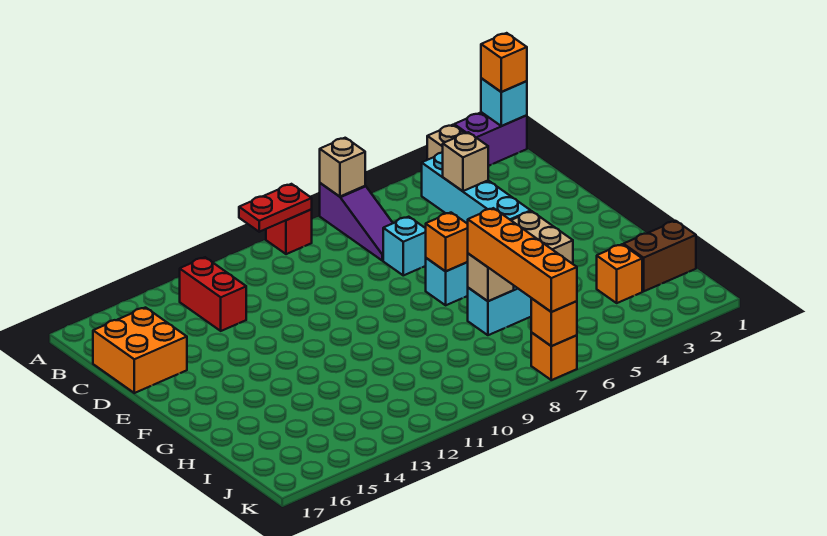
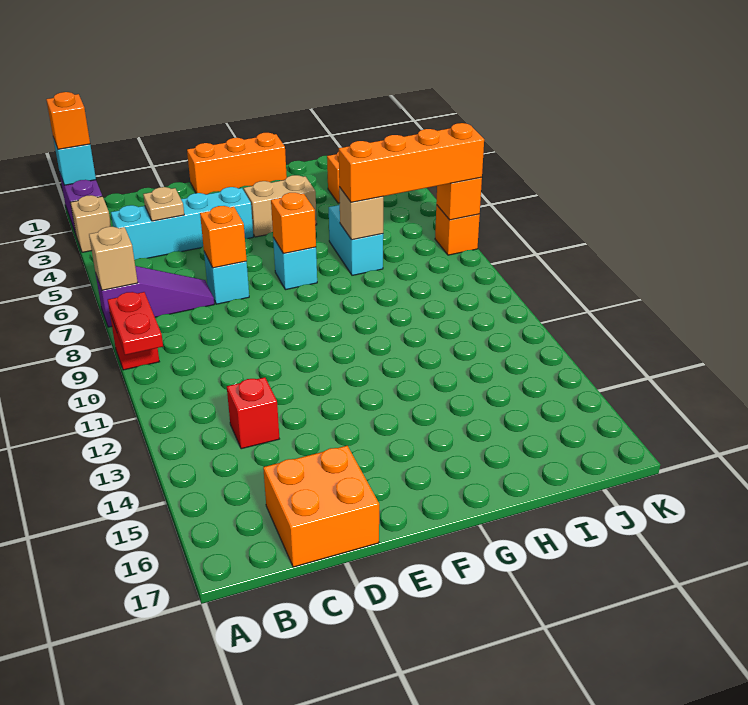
red 1x2 brick [180,257,246,331] -> red 1x1 brick [227,377,279,449]
tan 1x1 brick [443,132,488,191] -> tan 1x1 plate [143,187,184,221]
none -> orange 1x1 brick [200,206,247,268]
none -> orange 1x3 brick [187,133,287,195]
brown 1x2 brick [623,221,696,291] -> none

